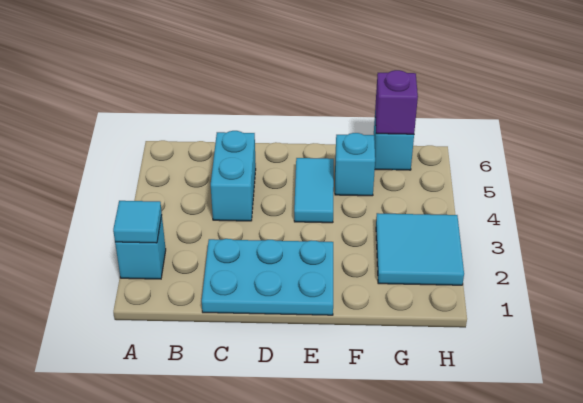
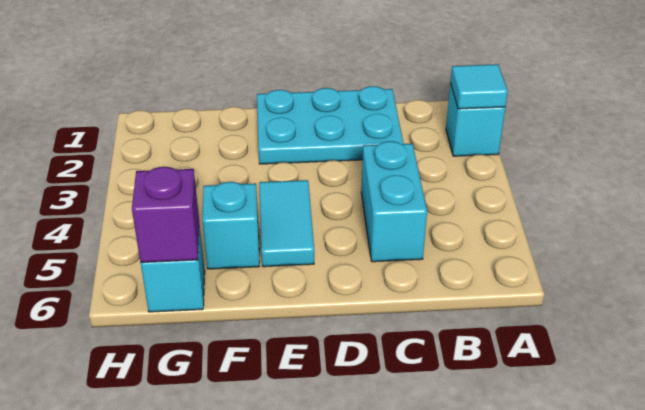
cyan 2x2 tile [376,213,464,285] -> none

